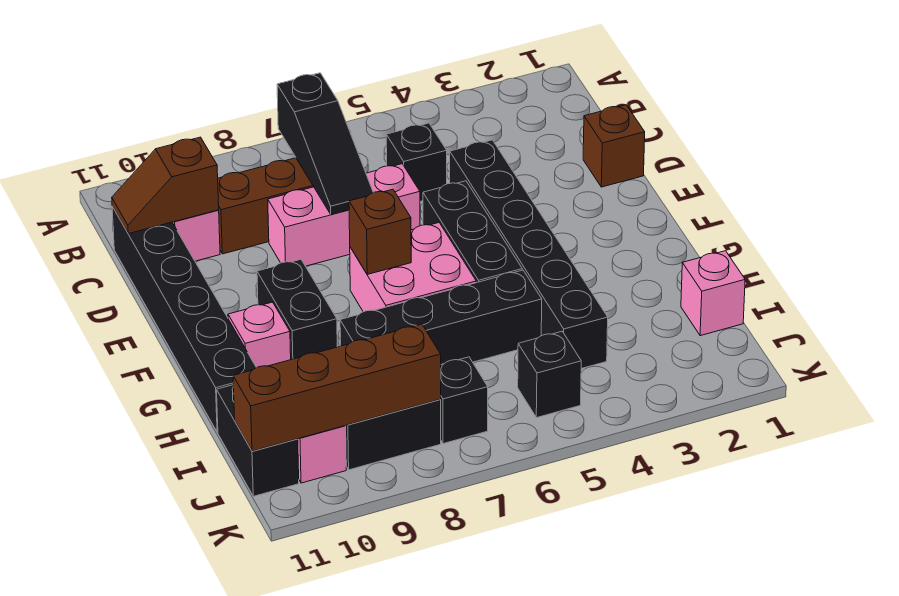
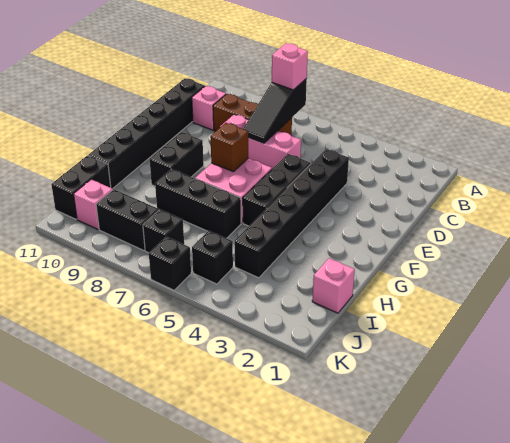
black 1x1 brick [386,123,447,201] -> black 1x1 brick moved to [149,237,191,290]
brown 1x2 slope [112,137,219,234] -> none
brown 1x1 brick [583,105,645,187] -> none
pink 1x1 brick [228,302,291,368] -> pink 1x1 brick moved to [272,43,308,90]
black 1x4 brick [340,270,542,364] -> black 1x3 brick [155,169,241,238]
brown 1x4 brick [233,324,441,451] -> none

